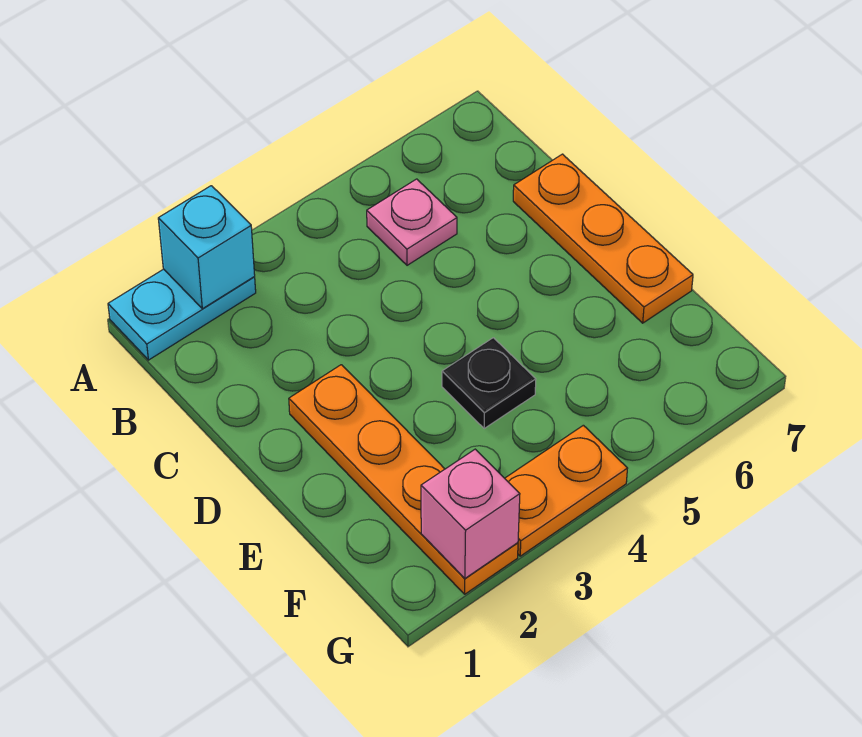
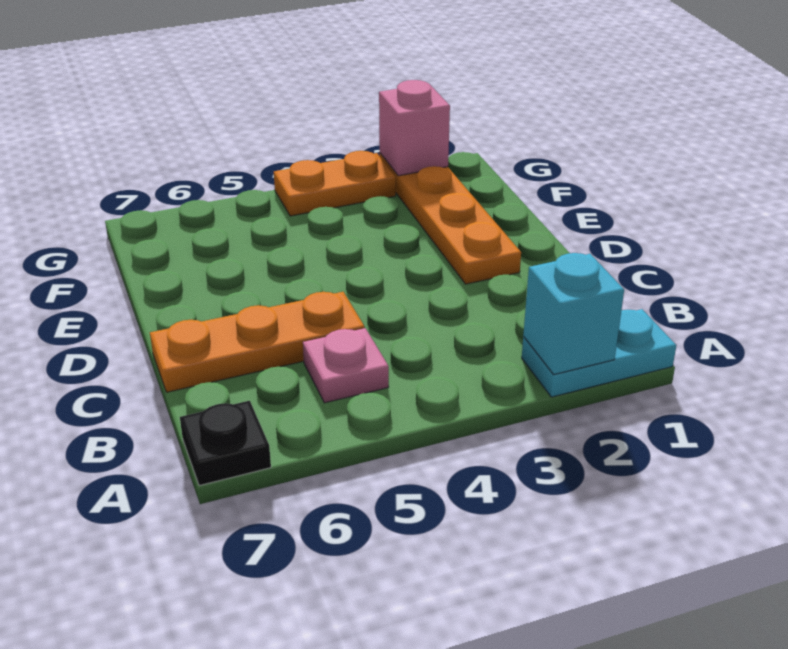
orange 1x3 plate [513,154,693,323] -> orange 1x3 plate turned to [150,292,365,392]
black 1x1 plate [442,338,536,429] -> black 1x1 plate moved to [180,401,271,486]

